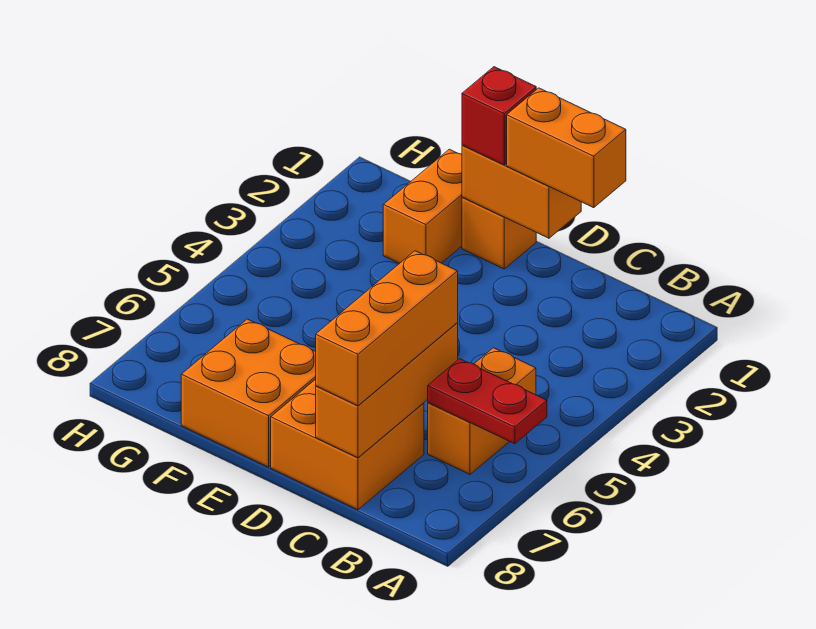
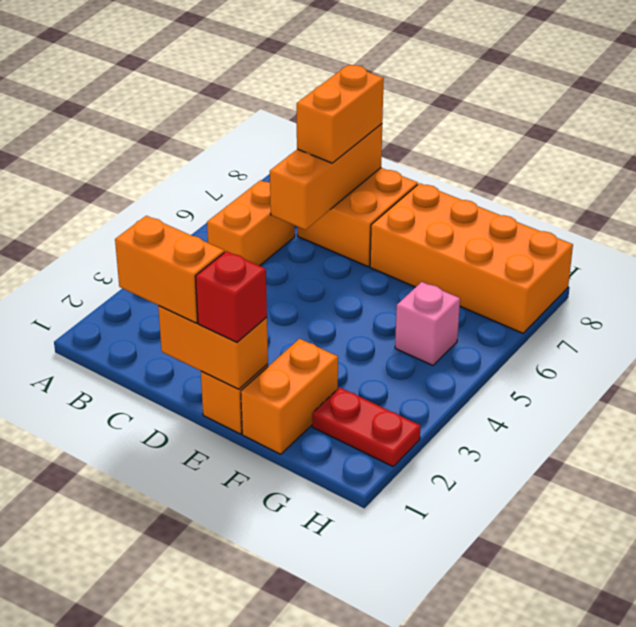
red 1x2 plate [428,359,547,444] -> red 1x2 plate moved to [312,387,420,466]
orange 1x3 brick [316,251,458,406] -> orange 1x2 brick [297,65,384,163]
orange 2x2 brick [181,319,316,467] -> orange 2x4 brick [370,183,573,333]
none -> pink 1x1 brick [395,282,460,365]

